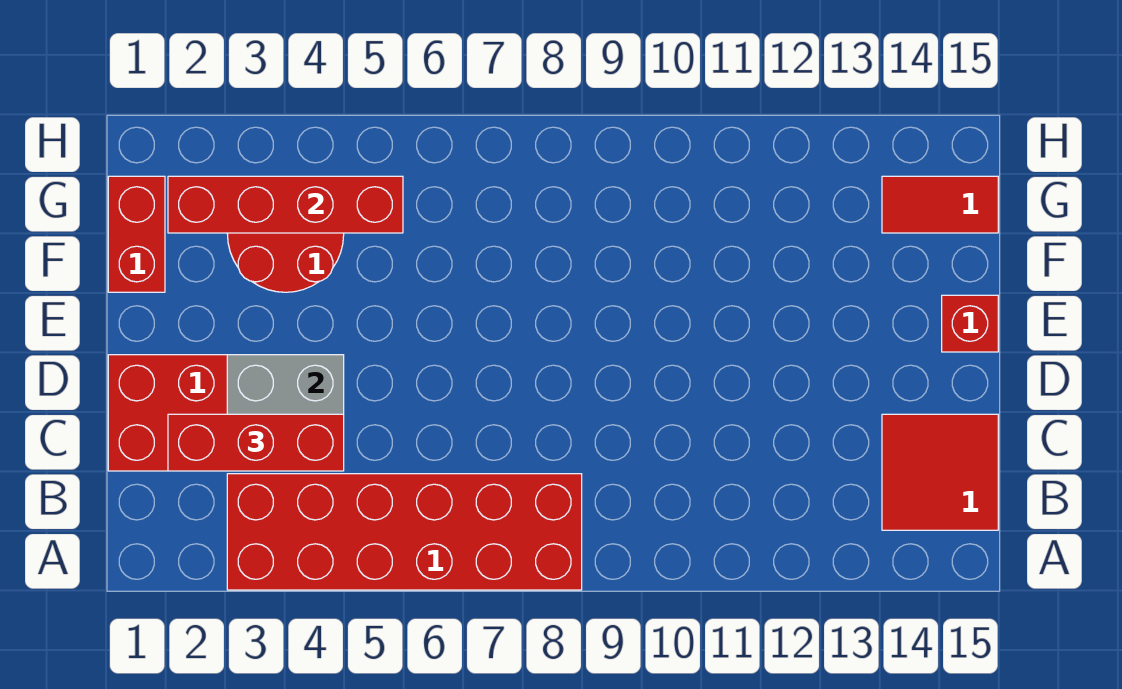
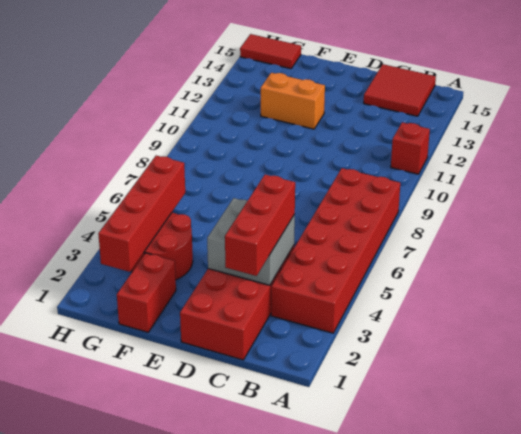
none -> orange 1x2 brick [261,73,325,129]
red 1x1 brick [942,295,998,352] -> red 1x1 brick moved to [391,122,430,174]
red 1x2 brick [108,176,165,292] -> red 1x2 brick turned to [117,253,176,332]
red 1x2 tile [882,176,998,233] -> red 1x2 tile turned to [240,34,301,69]

